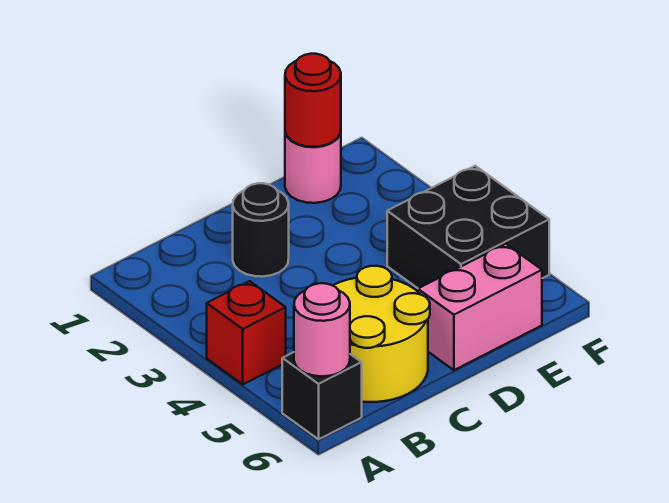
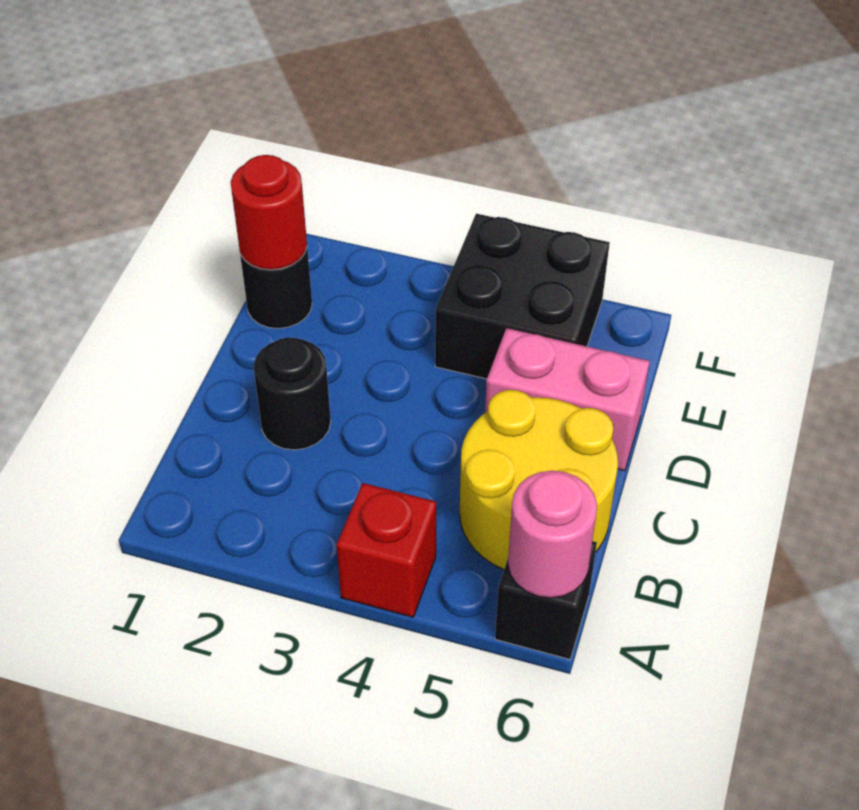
pink 1x2 brick [418,244,542,370] -> pink 1x2 brick turned to [485,328,650,471]
pink 1x1 round brick [285,132,341,203] -> black 1x1 round brick [240,248,312,328]

